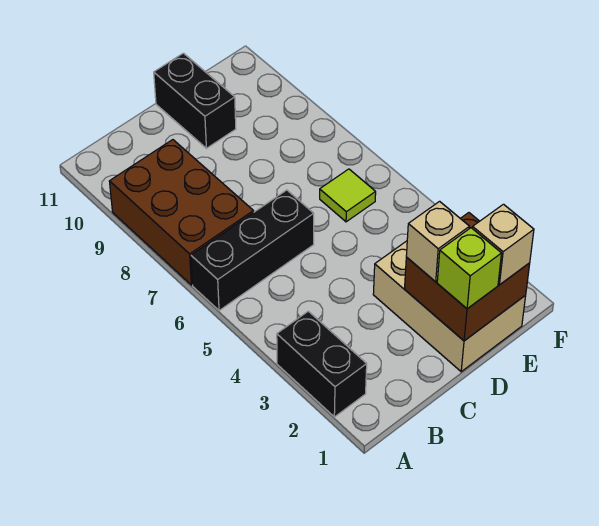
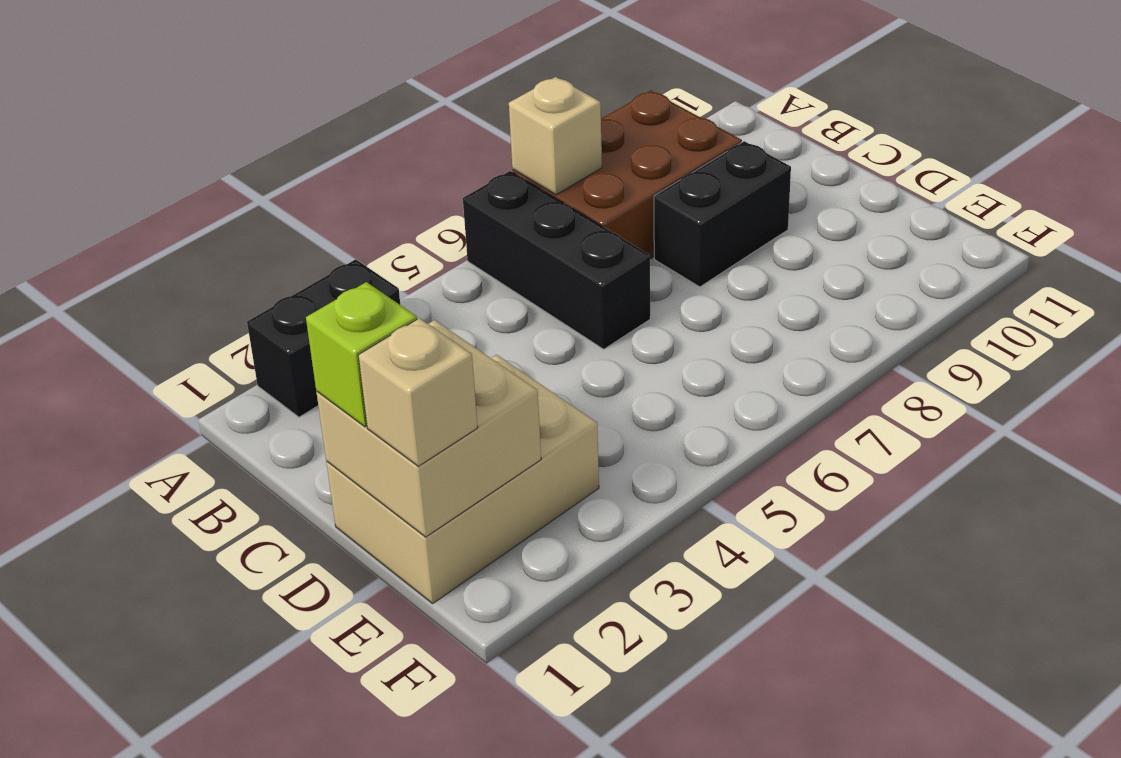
brown 2x2 brick [405,213,530,341] -> tan 2x2 brick [316,320,541,537]
tan 1x1 brick [406,201,469,282] -> tan 1x1 brick moved to [509,77,602,195]
black 1x2 brick [154,53,236,148] -> black 1x2 brick moved to [654,141,791,287]
lime 1x1 tile [320,169,376,222] -> none

